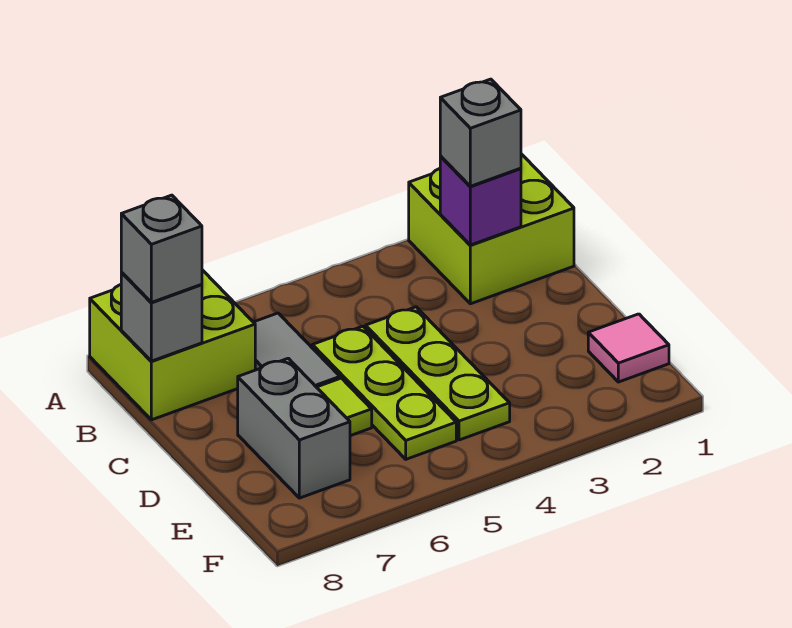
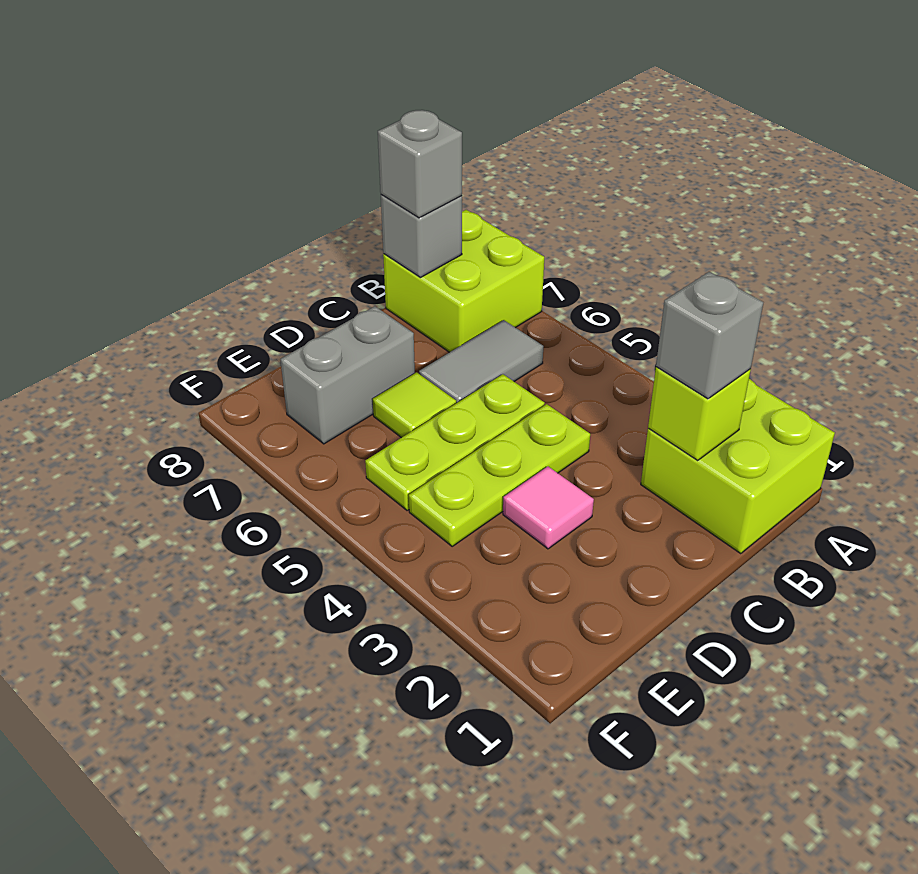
purple 1x1 brick [440,156,521,245] -> lime 1x1 brick [648,367,751,460]
pink 1x1 tile [588,314,669,382] -> pink 1x1 tile moved to [503,466,594,549]

